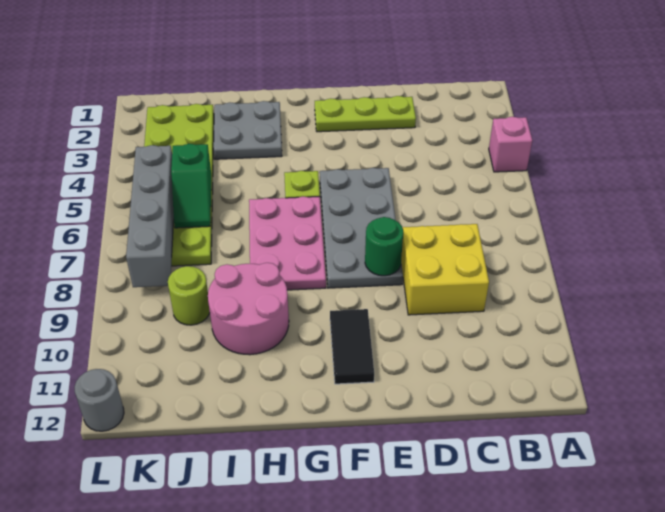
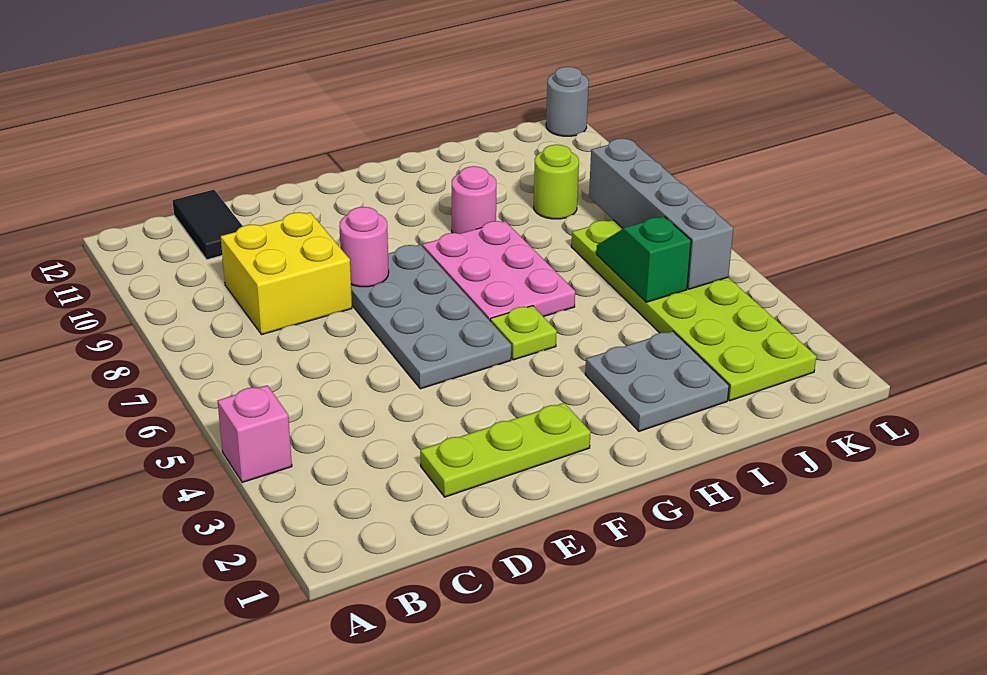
green 1x1 round brick [365,217,403,276] -> pink 1x1 round brick [339,207,389,287]
black 1x2 tile [330,309,374,384] -> black 1x2 tile moved to [173,190,242,260]
pink 2x2 round brick [208,263,289,355] -> pink 1x1 round brick [452,166,496,234]

